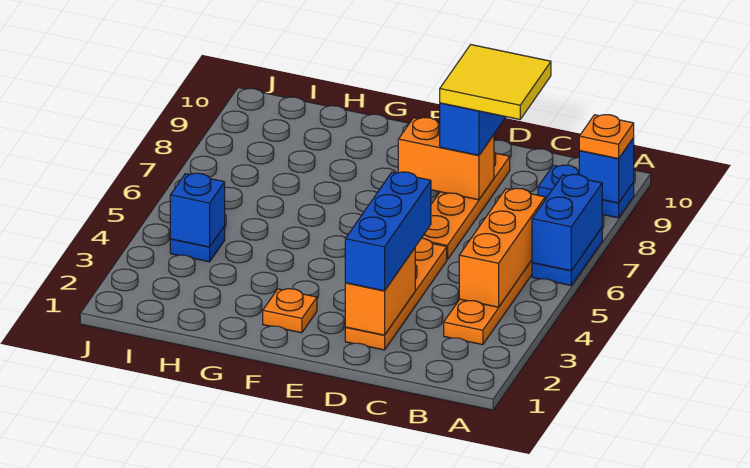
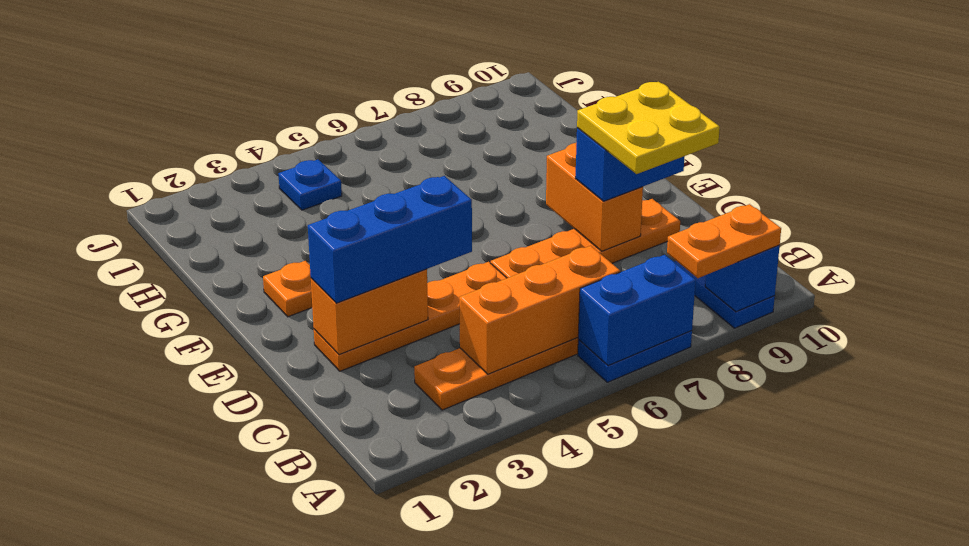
orange 1x1 plate [579,115,634,159] -> orange 1x2 plate [667,204,781,278]
yellow 2x2 tile [440,45,551,119] -> yellow 2x2 plate [577,82,720,174]
blue 1x1 brick [170,173,225,247] -> none

